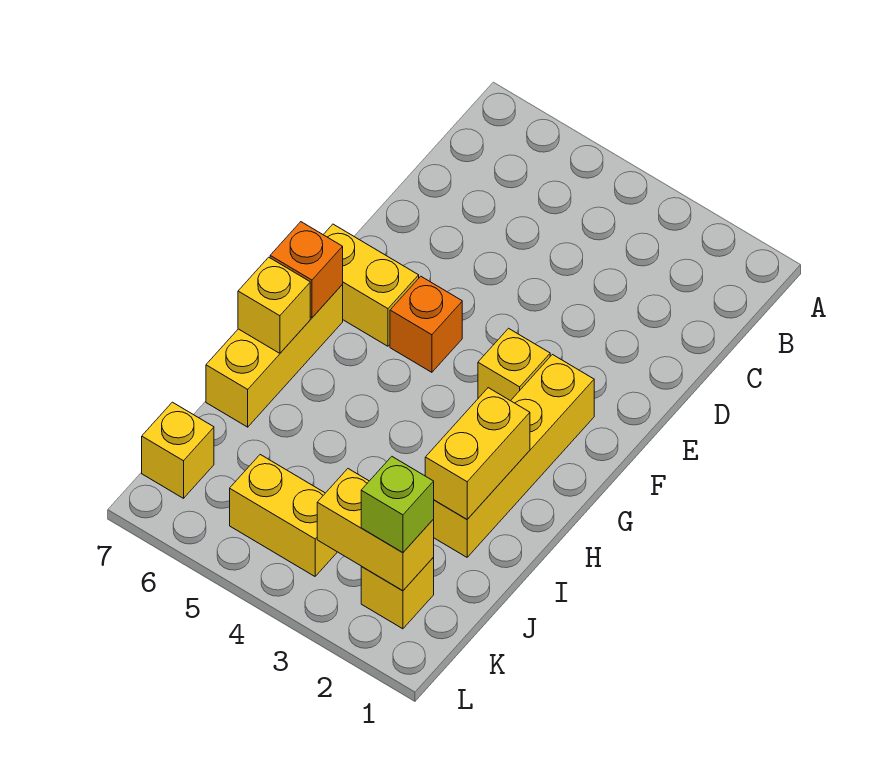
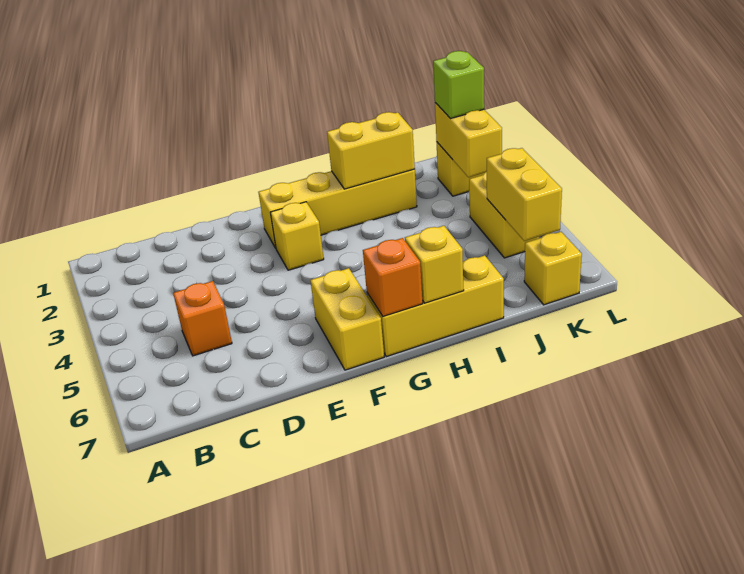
orange 1x1 brick [390,276,462,372] -> orange 1x1 brick moved to [173,281,232,356]
none -> yellow 1x2 brick [487,148,562,241]

